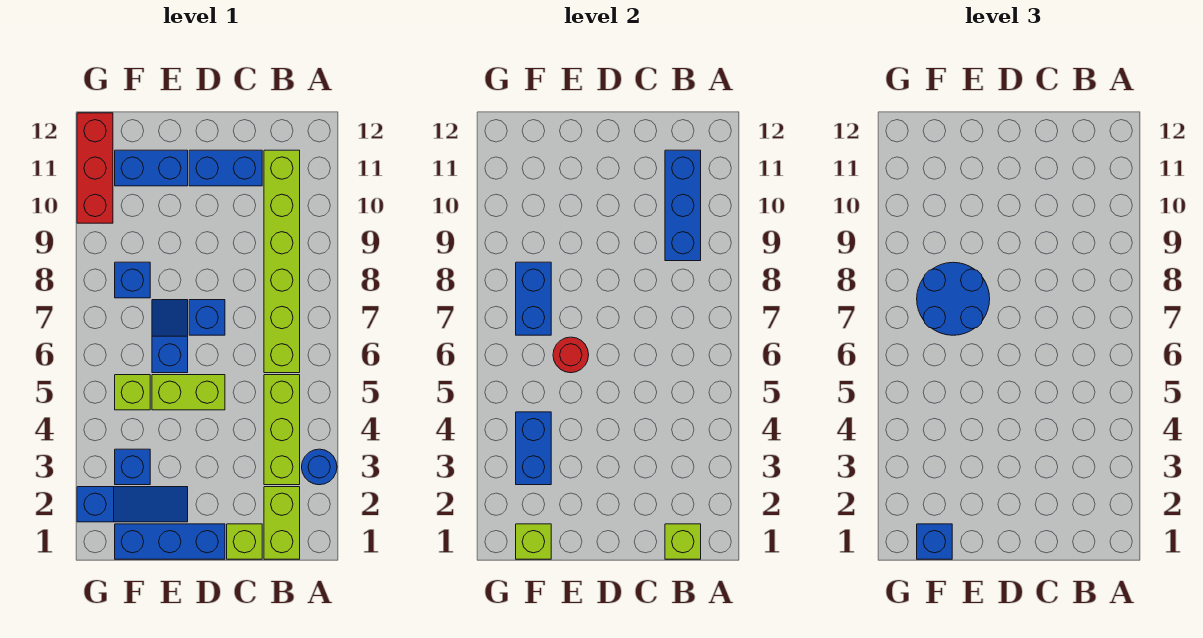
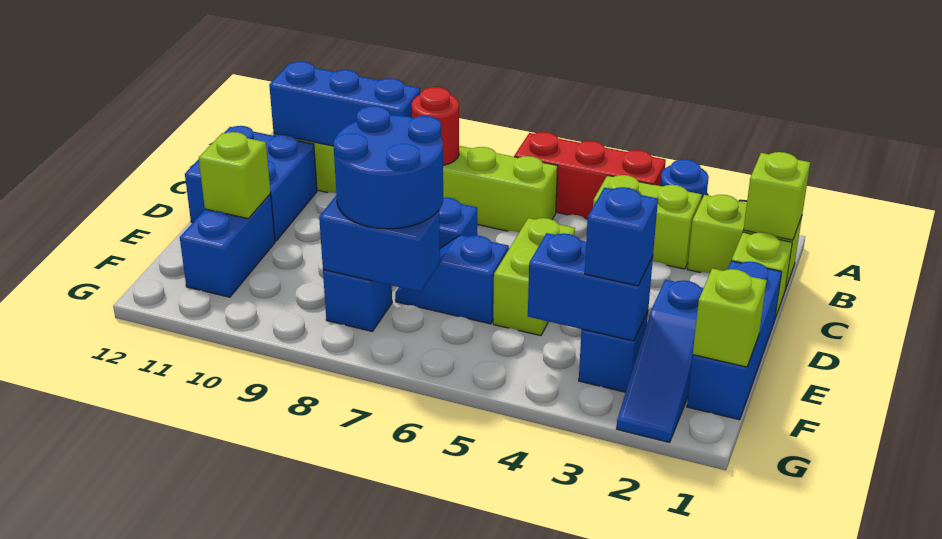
lime 1x3 brick [264,375,300,485] -> lime 1x2 brick [593,175,702,269]
blue 1x2 brick [189,150,262,186] -> blue 2x2 brick [185,126,317,241]
blue 1x3 slope [77,487,188,522] -> blue 1x3 slope turned to [617,280,704,442]
red 1x1 round brick [553,337,589,373] -> red 1x1 round brick moved to [412,87,459,165]
blue 1x1 brick [917,524,952,559] -> blue 1x1 brick moved to [585,187,658,286]
lime 1x1 brick [115,375,150,410] -> lime 1x1 brick moved to [199,132,271,219]
red 1x3 brick [77,113,113,223] -> red 1x3 brick moved to [514,132,666,219]

